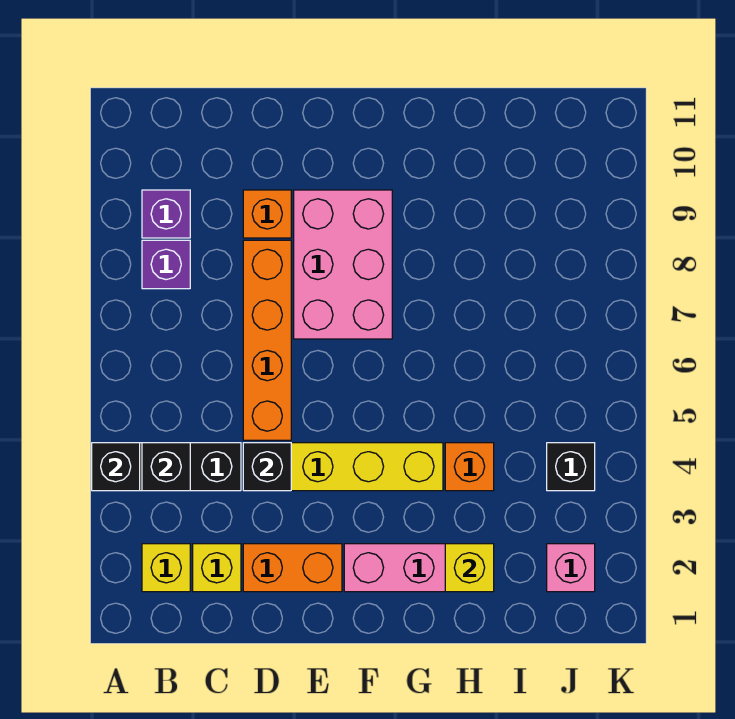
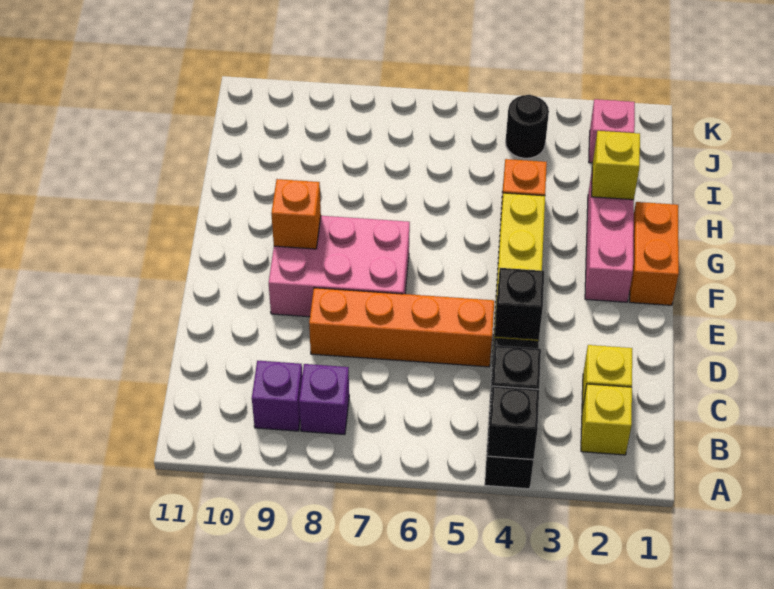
orange 1x2 brick [243,544,342,592] -> orange 1x2 brick moved to [630,202,679,305]
orange 1x1 brick [243,190,291,238] -> orange 1x1 brick moved to [271,179,321,249]
black 1x1 brick [547,443,595,491] -> black 1x1 round brick [506,95,549,158]

